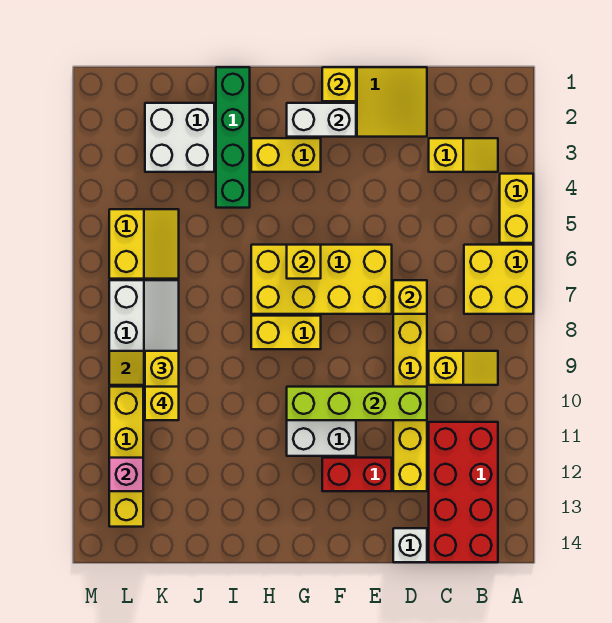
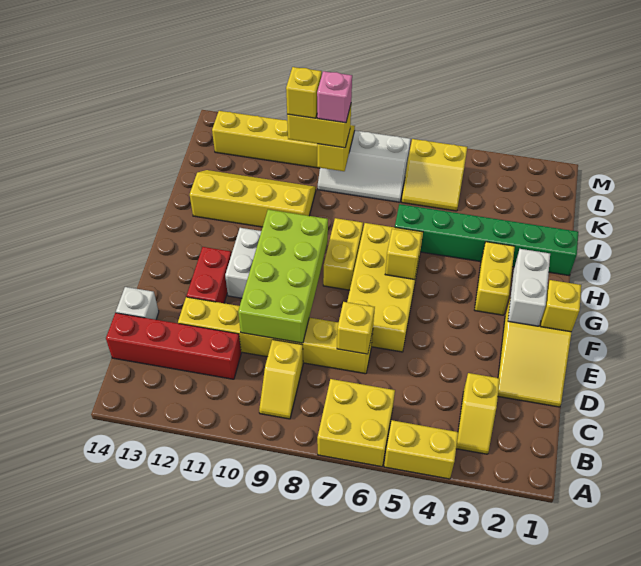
red 2x4 brick [429,422,498,562] -> red 1x4 brick [106,313,241,379]
lime 1x4 brick [287,387,427,420] -> lime 2x4 brick [238,209,328,343]
green 1x4 brick [216,67,250,208] -> green 1x6 brick [395,204,578,275]
none -> yellow 2x4 slope [190,170,316,227]
white 2x2 brick [145,103,214,172] -> none
pink 1x1 brick [109,458,143,491] -> pink 1x1 brick moved to [317,71,352,123]

